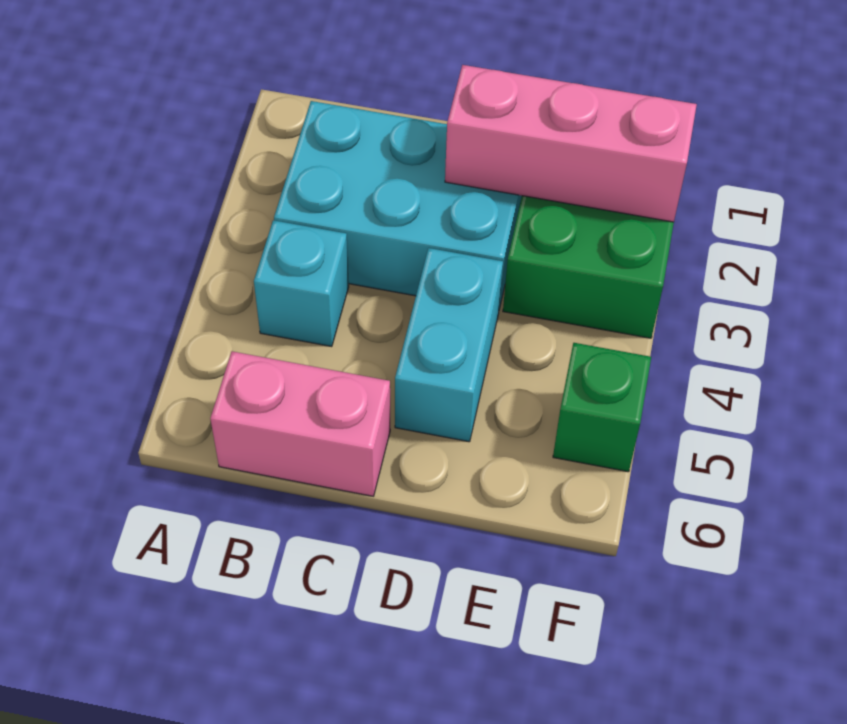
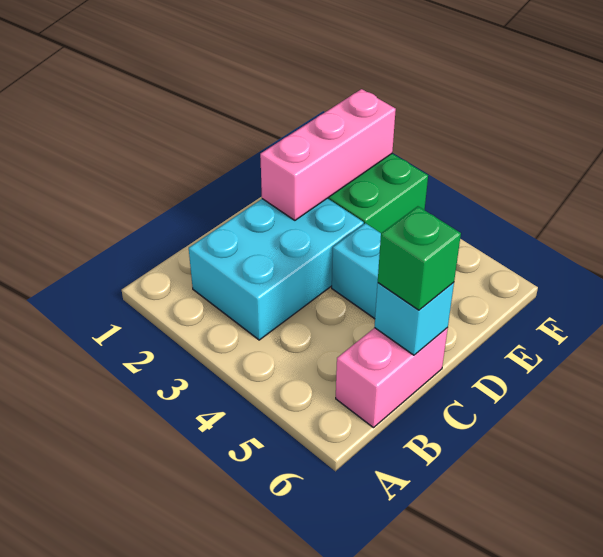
cyan 1x1 brick [254,220,349,347] -> cyan 1x1 brick moved to [374,282,454,355]
green 1x1 brick [553,343,651,472] -> green 1x1 brick moved to [378,206,461,310]

